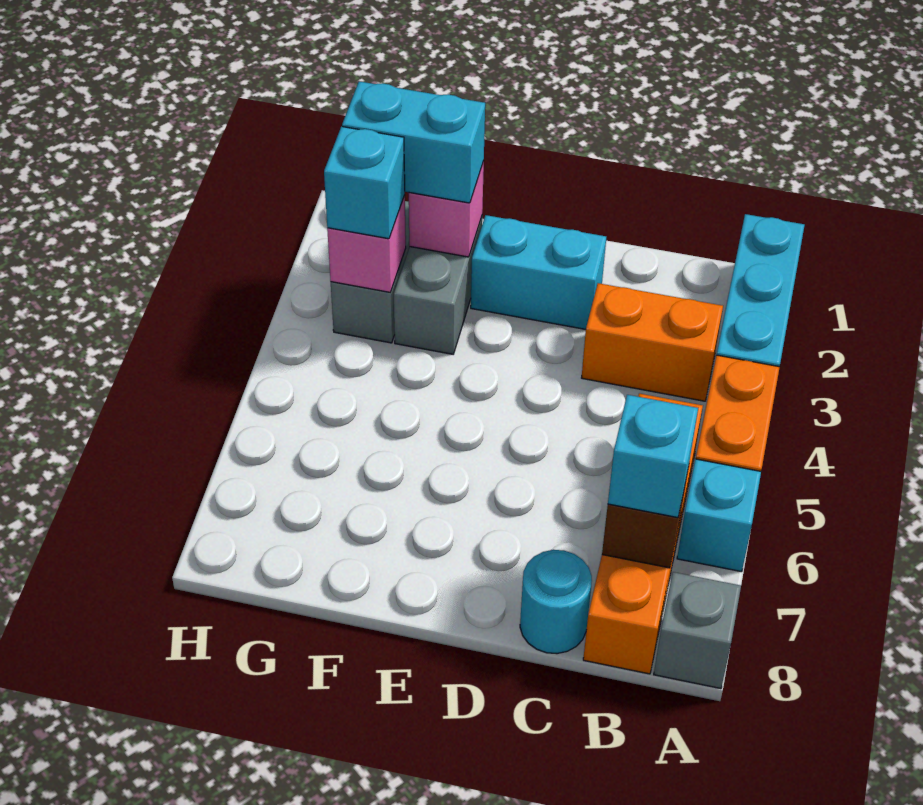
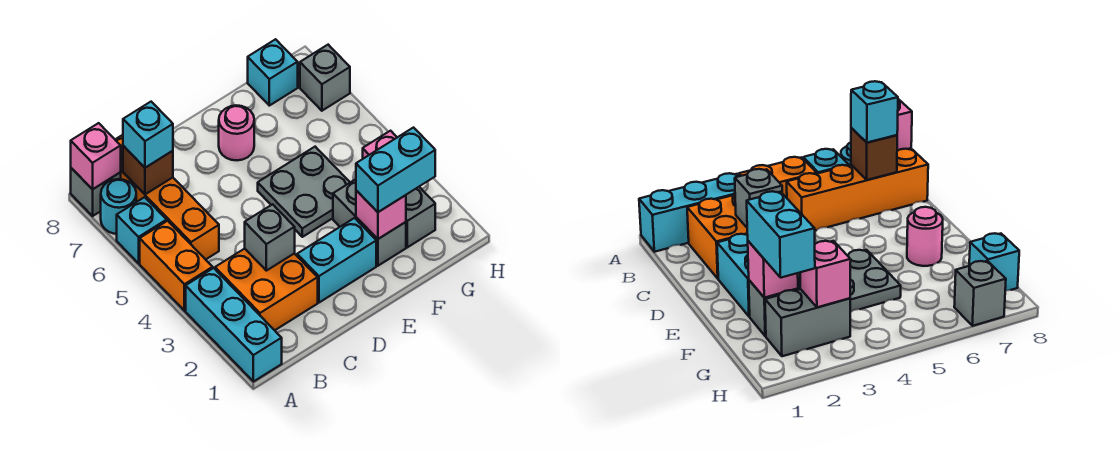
none -> pink 1x1 brick [71,123,121,189]
orange 1x2 brick [582,283,723,401] -> orange 2x2 brick [215,249,318,330]
none -> grey 1x1 brick [245,204,295,271]
cyan 1x1 round brick [520,550,592,654] -> cyan 1x1 round brick moved to [101,179,136,234]
none -> grey 2x2 plate [258,147,350,237]
none -> pink 1x1 round brick [219,105,254,160]
cyan 1x1 brick [324,127,405,239] -> cyan 1x1 brick moved to [248,39,298,106]
none -> grey 1x1 brick [300,45,350,111]

